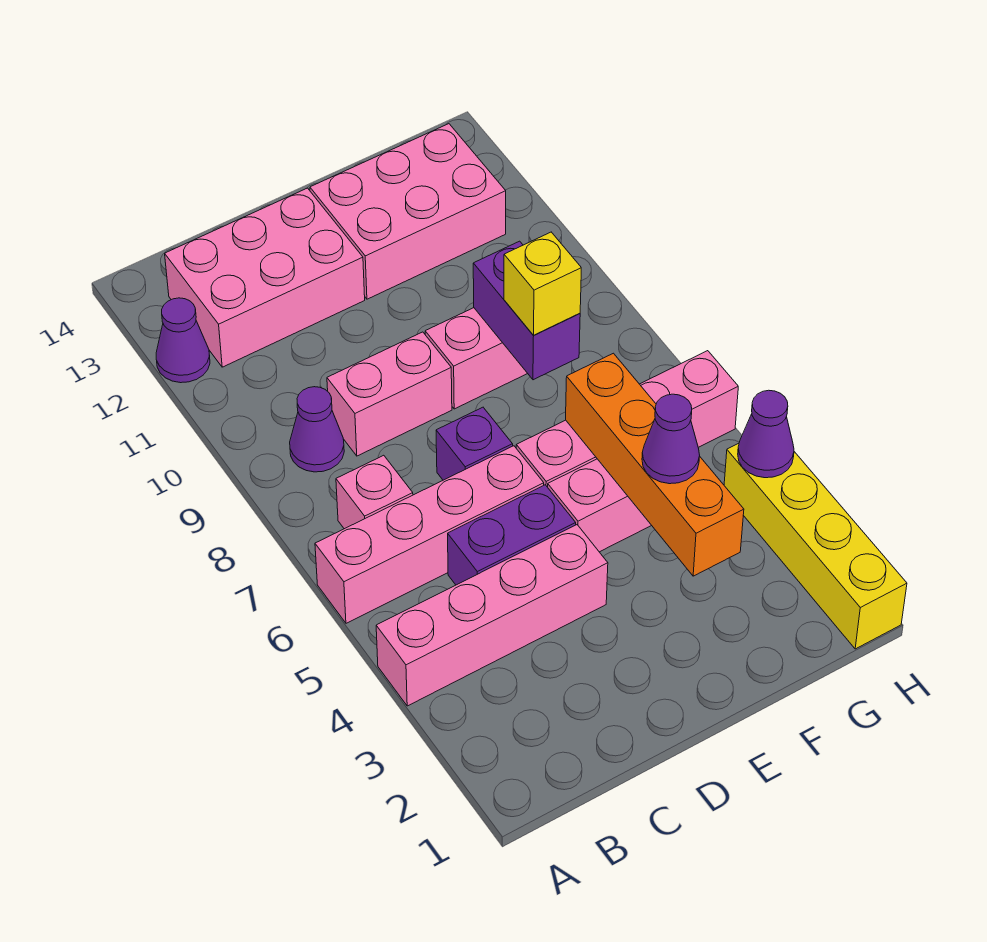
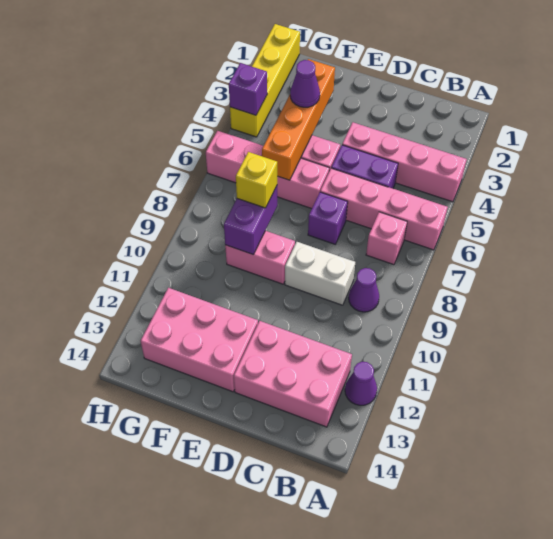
pink 1x2 brick [327,332,452,456] -> white 1x2 brick [285,242,355,305]
purple 1x1 cone [738,390,794,478] -> purple 1x1 brick [229,63,267,115]

